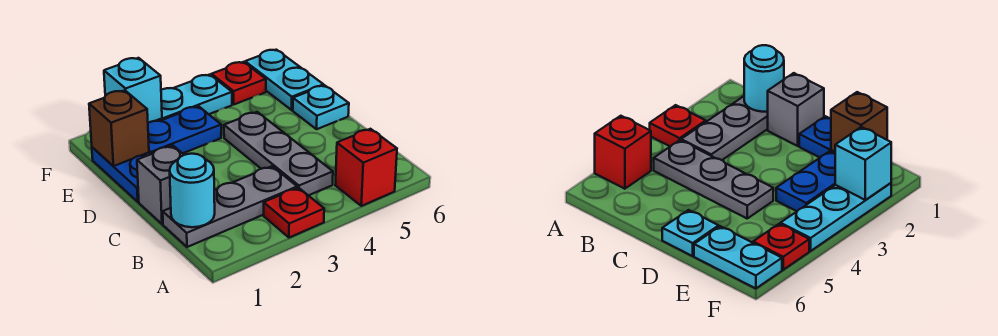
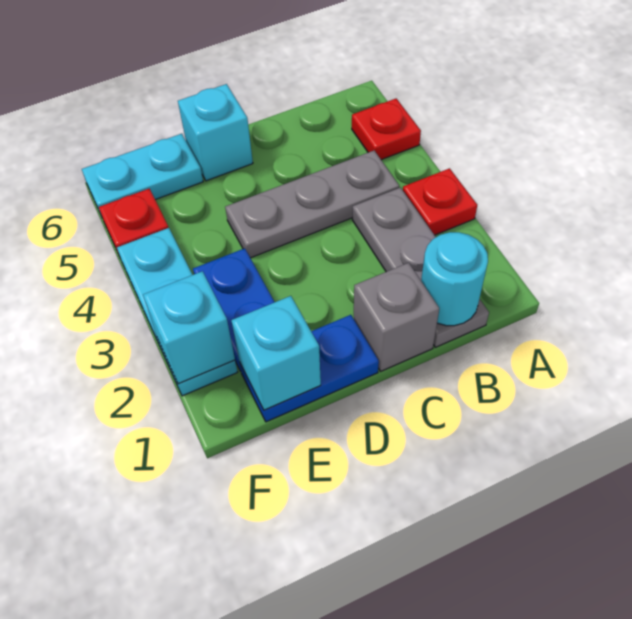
red 1x1 brick [335,129,397,206] -> red 1x1 plate [352,99,421,160]
cyan 1x1 plate [293,85,349,129] -> cyan 1x1 brick [178,84,253,181]
brown 1x1 brick [89,90,149,166] -> cyan 1x1 brick [231,296,321,410]

